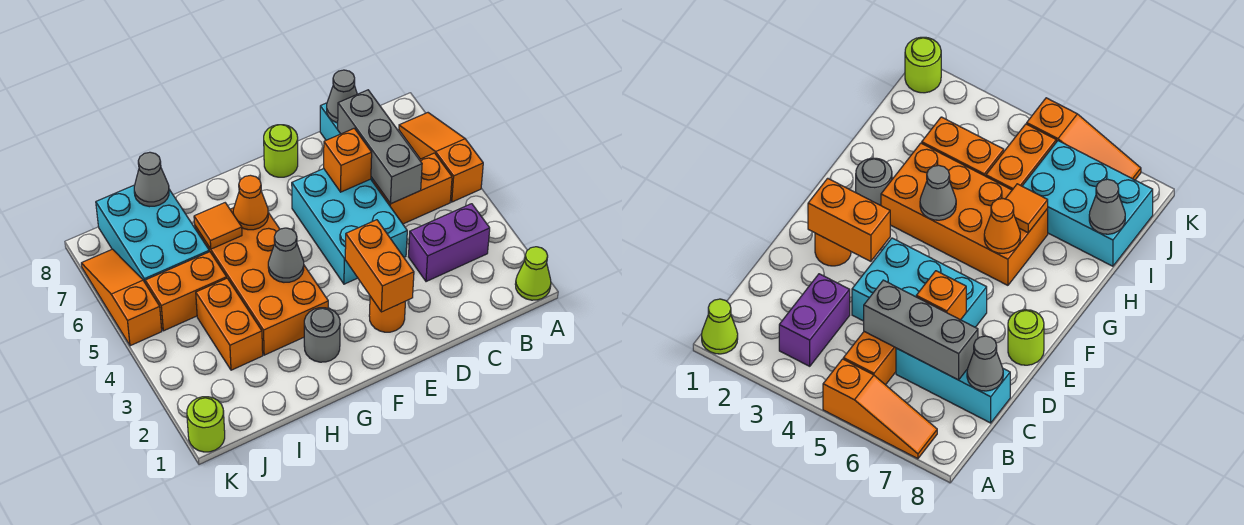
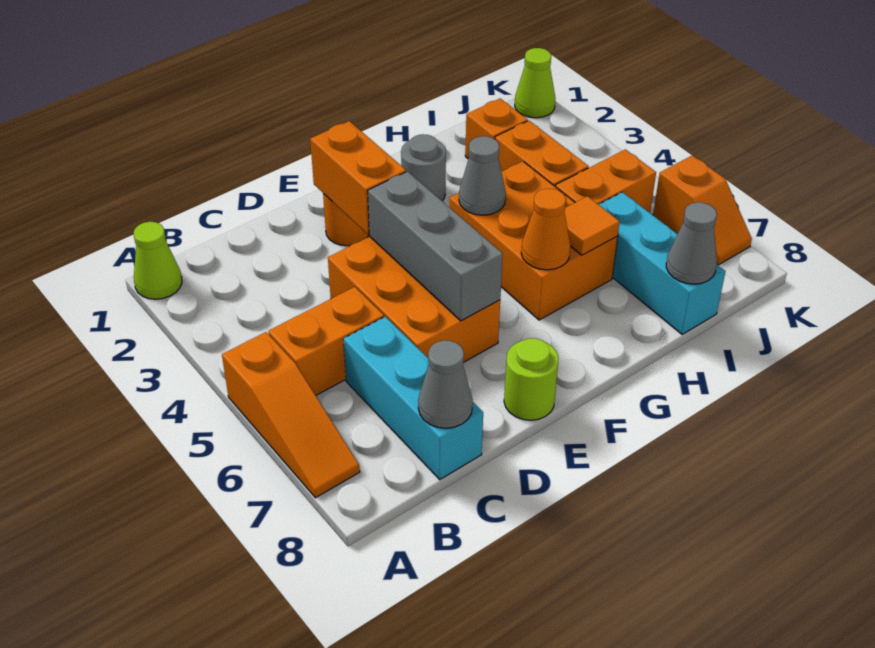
purple 1x2 brick [409,204,490,282] -> none
grey 1x3 brick [338,90,422,204] -> grey 1x3 brick moved to [368,171,503,321]
cyan 2x3 brick [292,169,407,284] -> orange 2x3 brick [328,237,500,362]
orange 1x1 brick [324,128,372,192] -> orange 1x1 brick moved to [465,99,528,159]
orange 2x4 brick [195,208,328,355] -> orange 2x3 brick [449,161,618,320]
cyan 2x3 brick [96,185,209,282] -> cyan 1x3 brick [599,192,726,334]
lime 1x1 round brick [187,397,225,452] -> lime 1x1 cone [515,48,556,118]
orange 1x3 slope [81,249,162,346] -> orange 1x2 slope [653,155,752,265]

